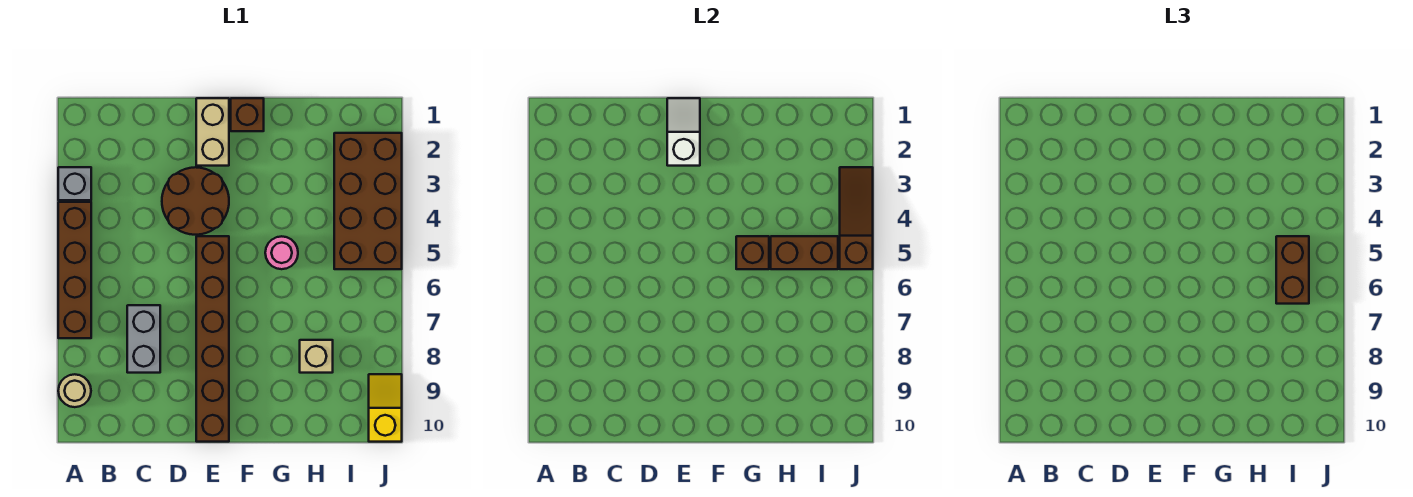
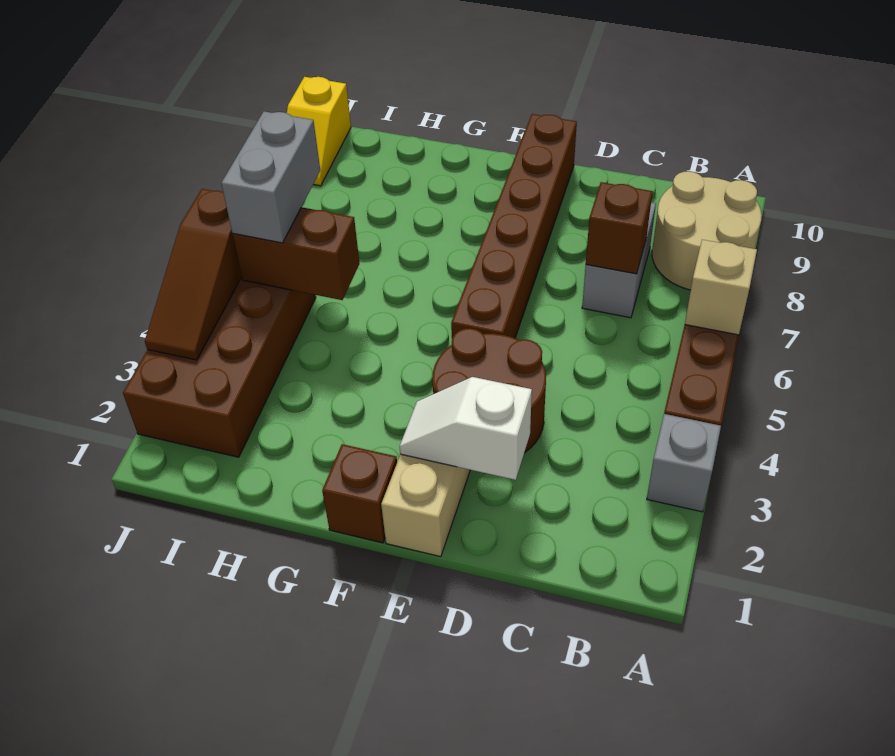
tan 1x1 round brick [58,374,91,407] -> tan 2x2 round brick [652,171,762,290]
white 1x2 slope [667,98,700,166] -> white 1x2 slope turned to [399,377,532,480]
pink 1x1 round brick [265,236,298,269] -> none
brown 1x1 brick [736,236,769,269] -> brown 1x1 brick moved to [586,182,653,274]
tan 1x1 brick [300,340,333,373] -> tan 1x1 brick moved to [685,240,757,335]
brown 1x2 brick [1276,236,1309,304] -> grey 1x2 brick [221,111,320,243]

